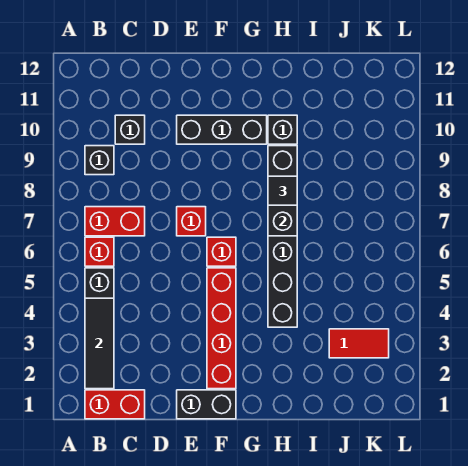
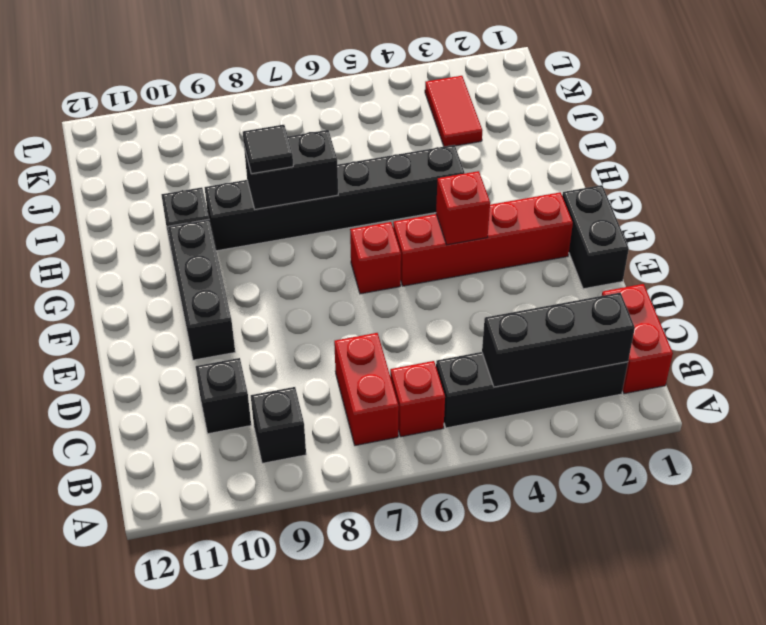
black 1x3 tile [85,298,114,389] -> black 1x3 brick [482,293,635,387]
red 1x1 brick [177,207,206,236] -> red 1x1 brick moved to [436,171,490,245]

